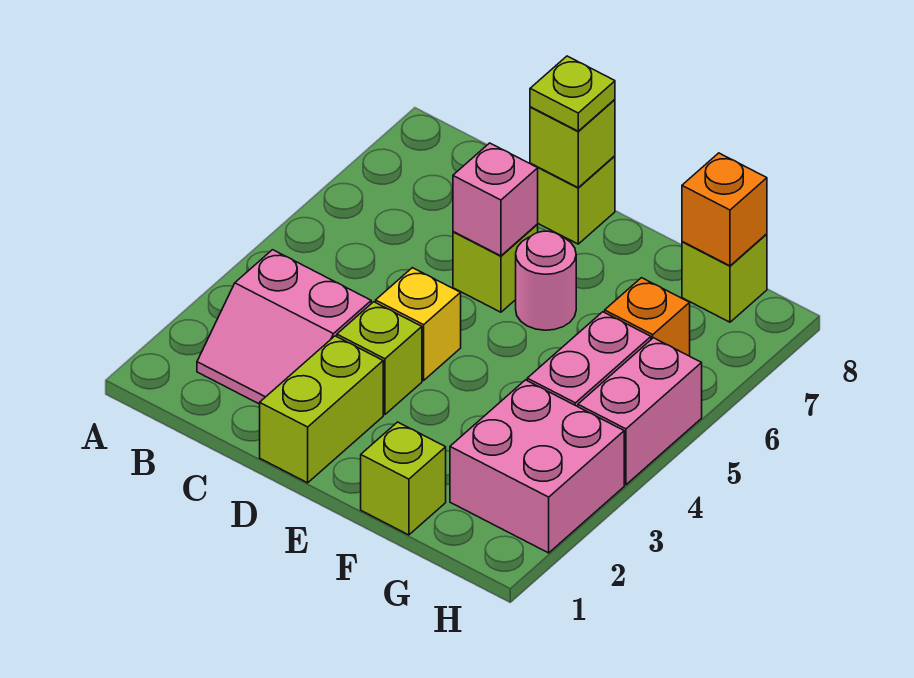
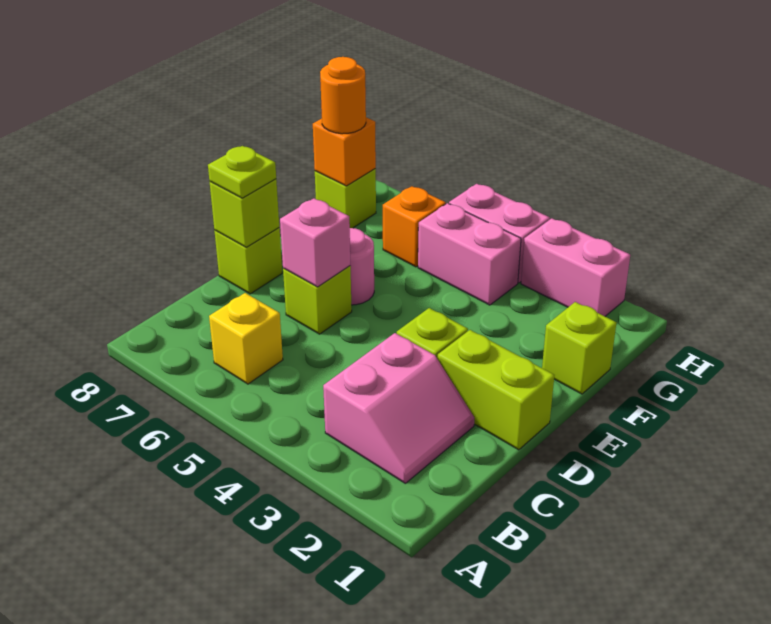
yellow 1x1 brick [376,268,461,380] -> yellow 1x1 brick moved to [209,293,283,384]
pink 2x2 brick [450,380,624,553] -> pink 1x2 brick [521,218,630,316]
none -> orange 1x1 round brick [320,57,366,134]

